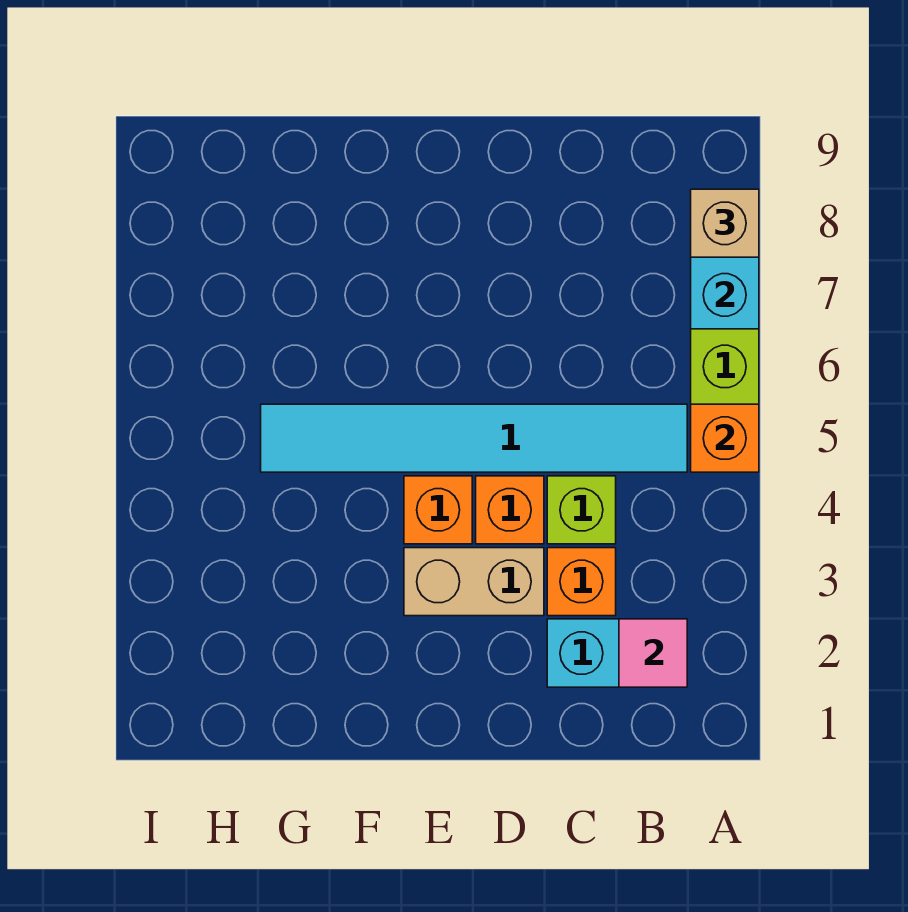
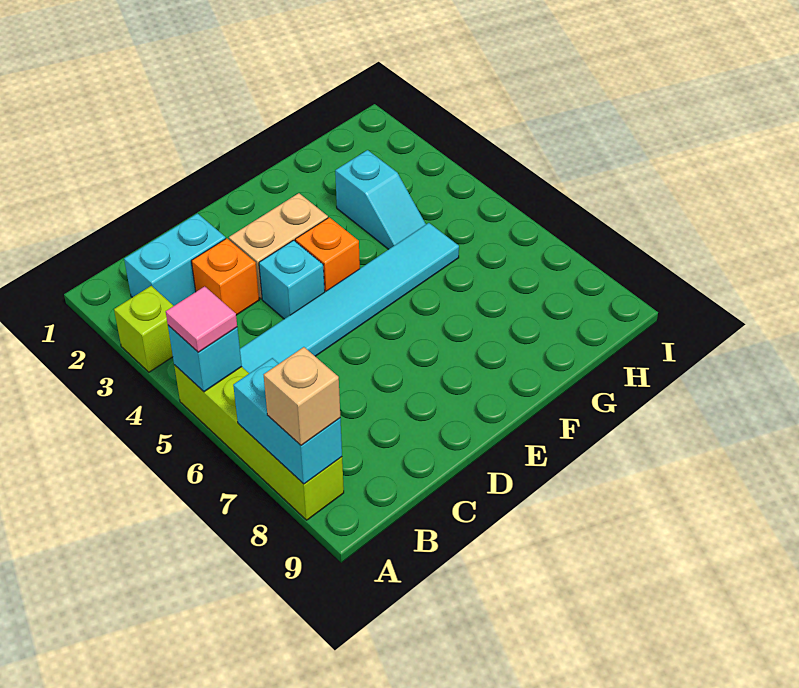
orange 1x1 brick [691,404,759,472] -> cyan 1x1 brick [168,325,242,392]
pink 1x1 tile [619,619,687,687] -> pink 1x1 tile moved to [166,286,237,352]
lime 1x1 brick [547,476,616,544] -> lime 1x1 brick moved to [114,286,173,372]
orange 1x1 brick [476,476,544,544] -> cyan 1x1 brick [259,240,325,319]
none -> cyan 1x2 slope [335,150,426,249]

